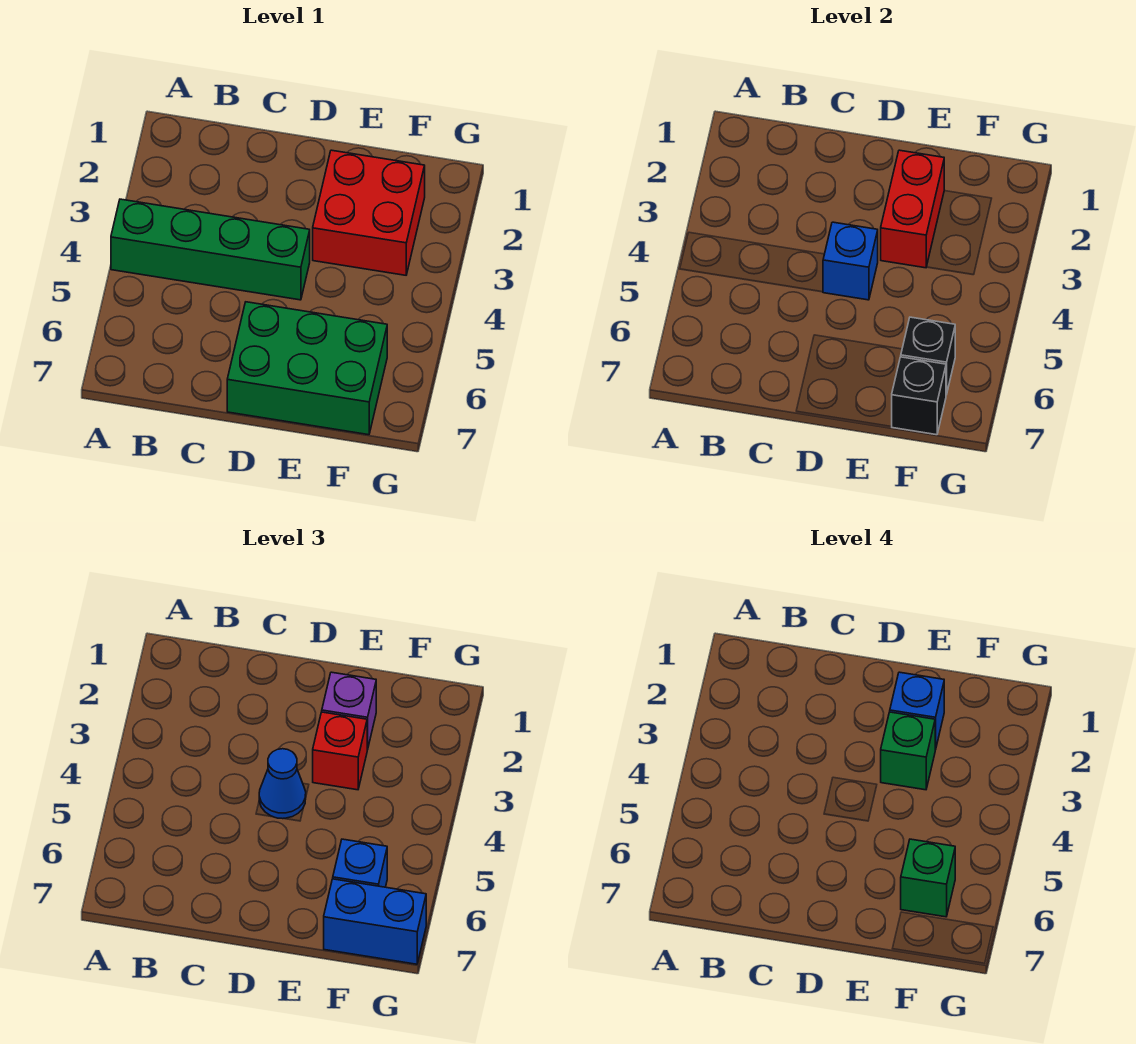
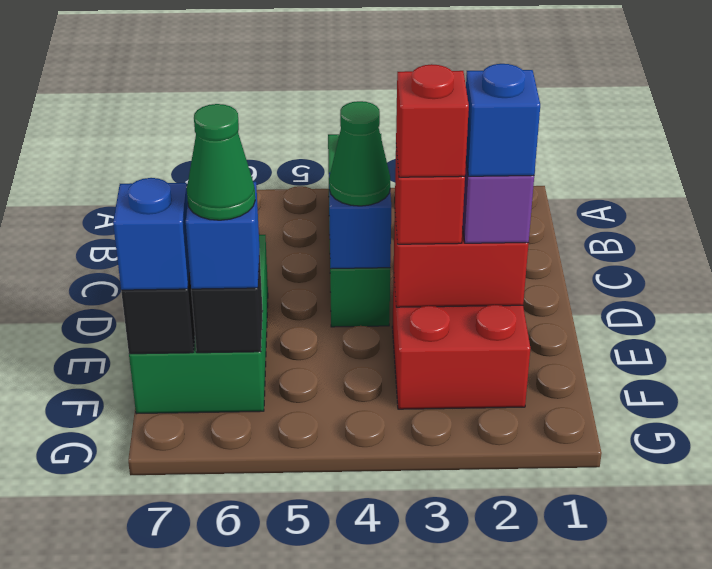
blue 1x1 cone [259,749,306,819] -> green 1x1 cone [329,101,390,206]
green 1x1 brick [881,712,935,790] -> red 1x1 brick [396,64,469,177]
green 1x1 brick [901,839,955,917] -> green 1x1 cone [187,104,255,220]
blue 1x2 brick [324,879,426,964] -> blue 1x1 brick [113,178,190,290]

